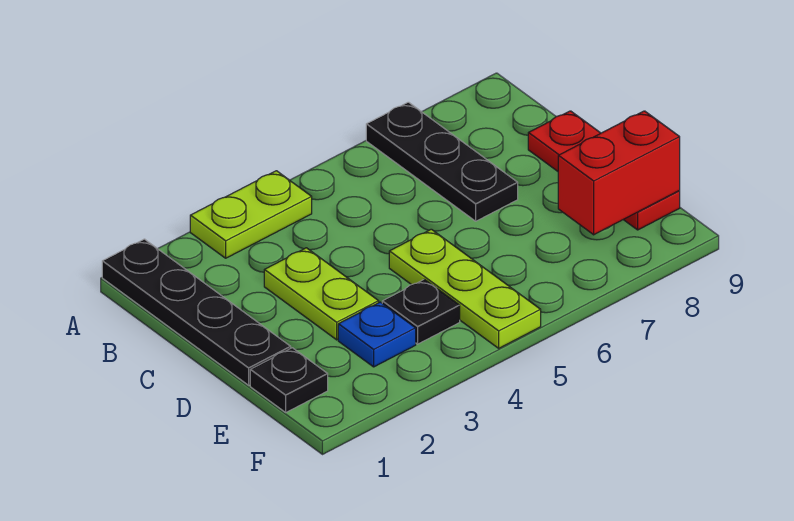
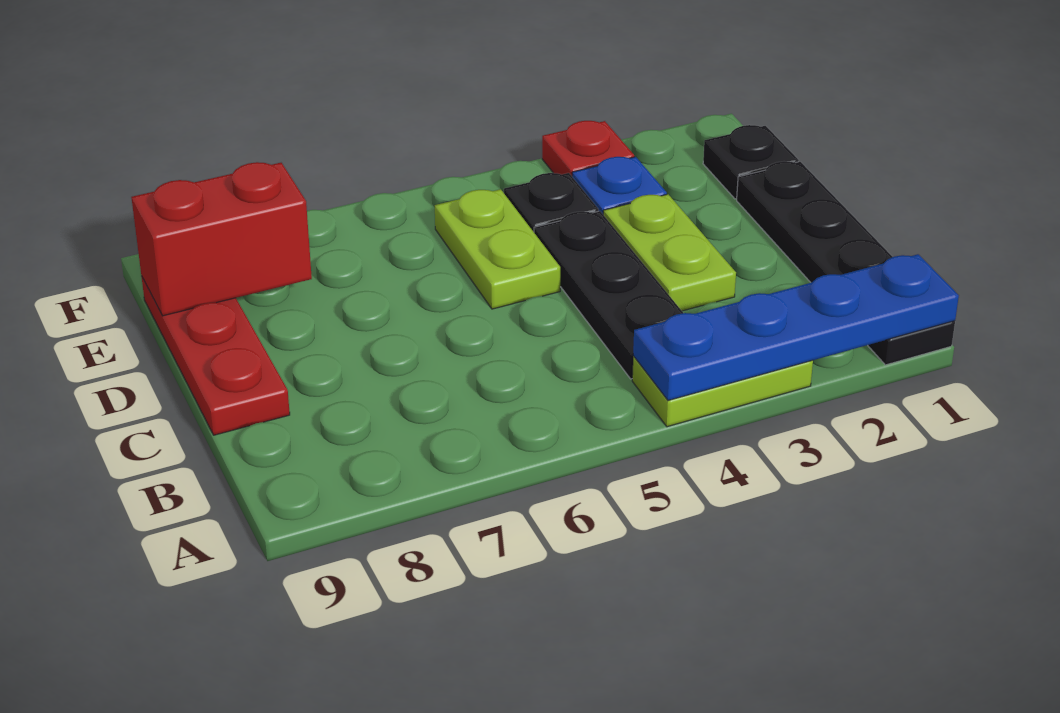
none -> blue 1x4 plate [633,254,959,401]
black 1x3 plate [366,102,518,221] -> black 1x3 plate moved to [534,211,683,379]
lime 1x3 plate [389,229,541,348] -> lime 1x2 plate [435,189,560,309]
none -> red 1x1 plate [542,121,634,176]

